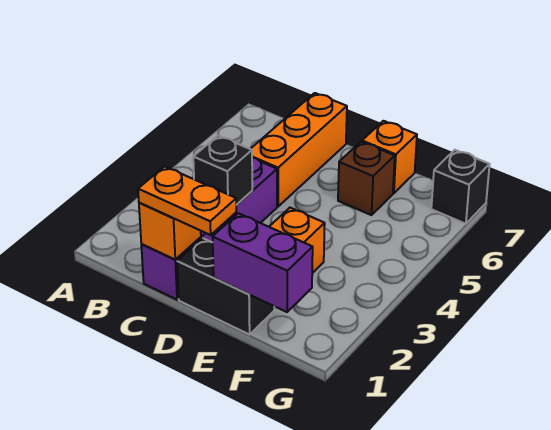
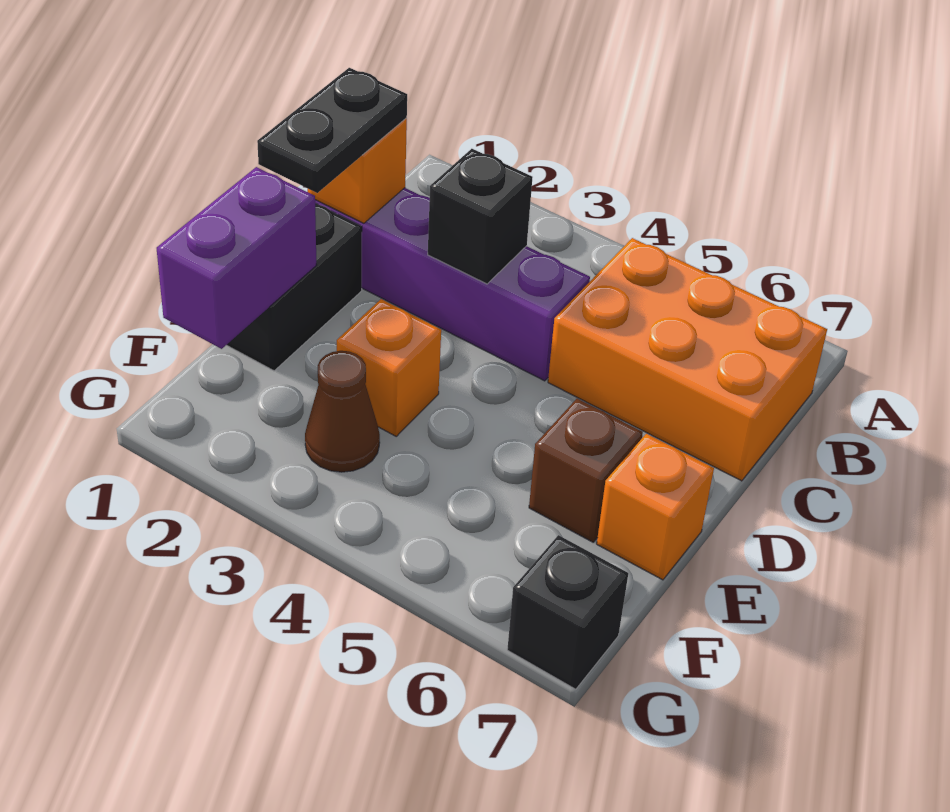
orange 1x2 plate [138,166,236,235] -> black 1x2 plate [257,68,407,193]
orange 1x3 brick [251,93,347,206] -> orange 2x3 brick [548,238,827,481]
none -> brown 1x1 cone [305,351,380,472]

